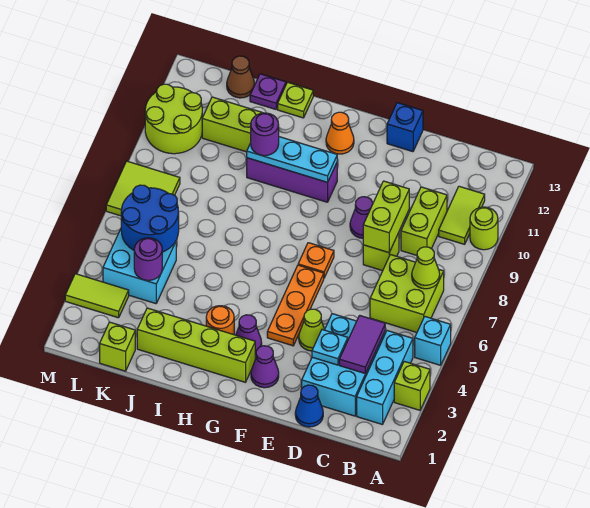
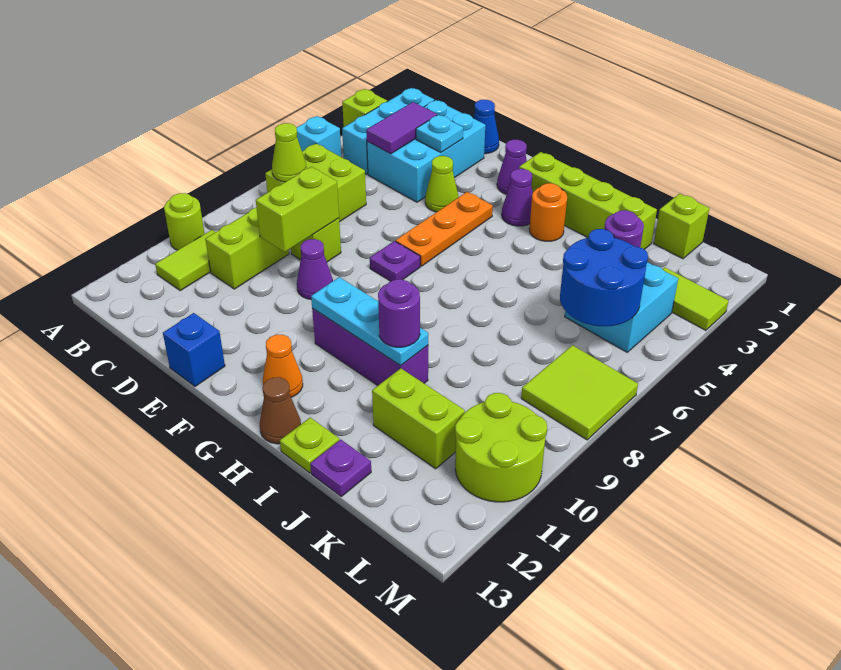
orange 1x1 plate [298,243,334,278] -> purple 1x1 plate [370,241,420,281]
brown 1x1 cone [227,56,255,98] -> brown 1x1 cone moved to [260,377,301,444]

